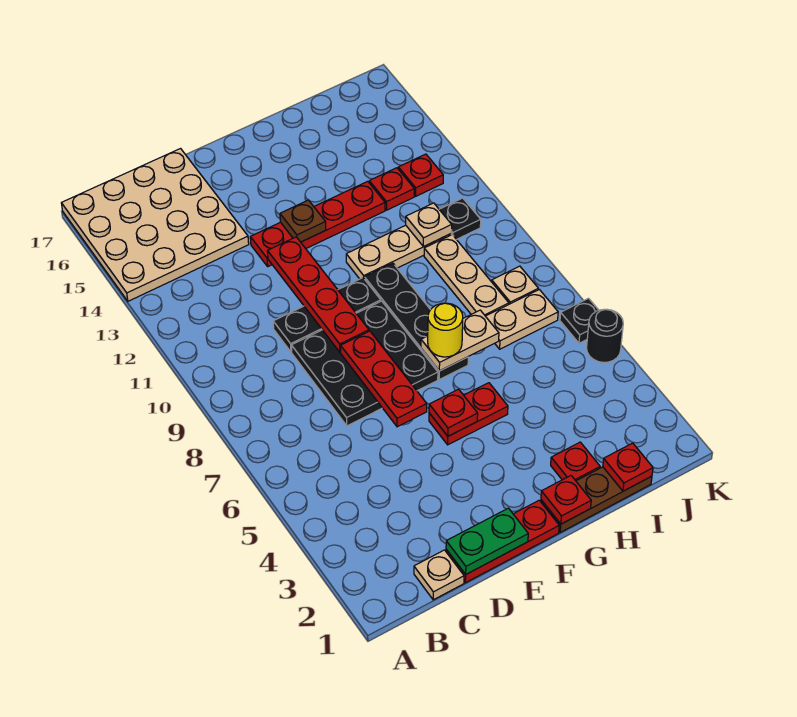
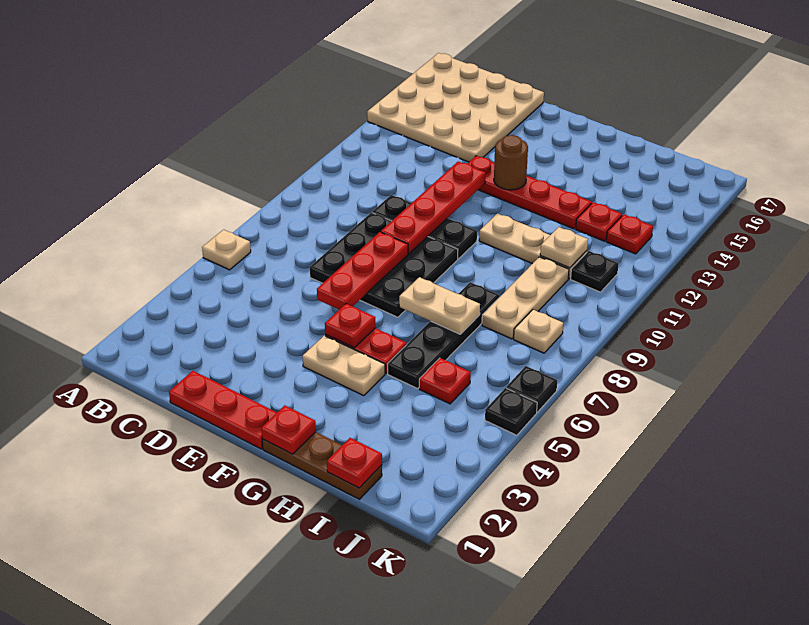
tan 1x1 plate [414,550,464,600] -> tan 1x1 plate moved to [202,230,251,270]
green 1x2 plate [446,508,528,574] -> none
brown 1x1 plate [280,200,326,242] -> brown 1x1 round brick [494,135,528,190]
black 1x4 plate [365,263,468,379] -> black 1x4 plate moved to [388,282,500,389]
yellow 1x1 round brick [428,303,463,357] -> none
red 1x1 plate [551,442,600,481] -> red 1x1 plate moved to [419,358,471,404]
tan 1x2 plate [486,290,558,349] -> tan 1x2 plate moved to [303,336,385,396]
black 1x1 round brick [587,309,623,362] -> black 1x1 plate [485,388,537,435]

